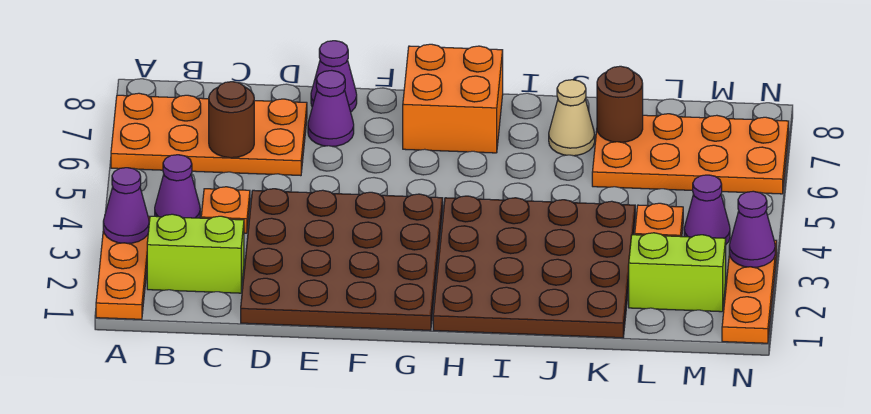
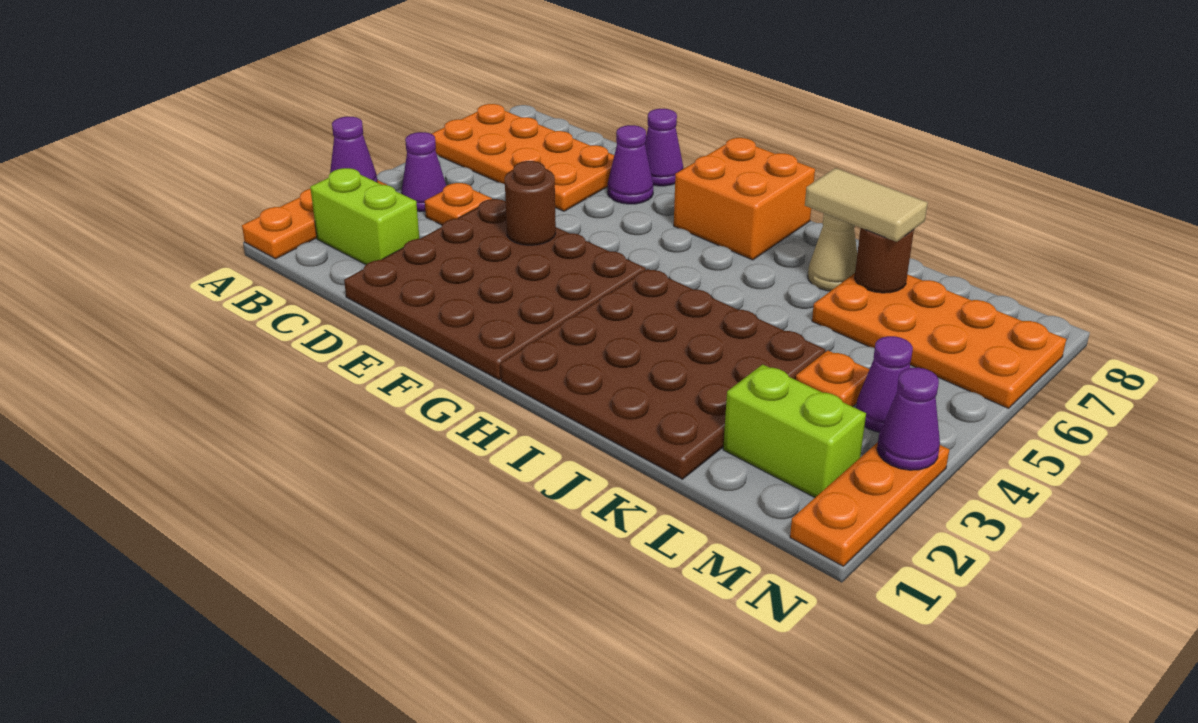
brown 1x1 round brick [209,82,254,158] -> brown 1x1 round brick moved to [505,161,556,245]
none -> tan 1x2 tile [805,168,928,242]

